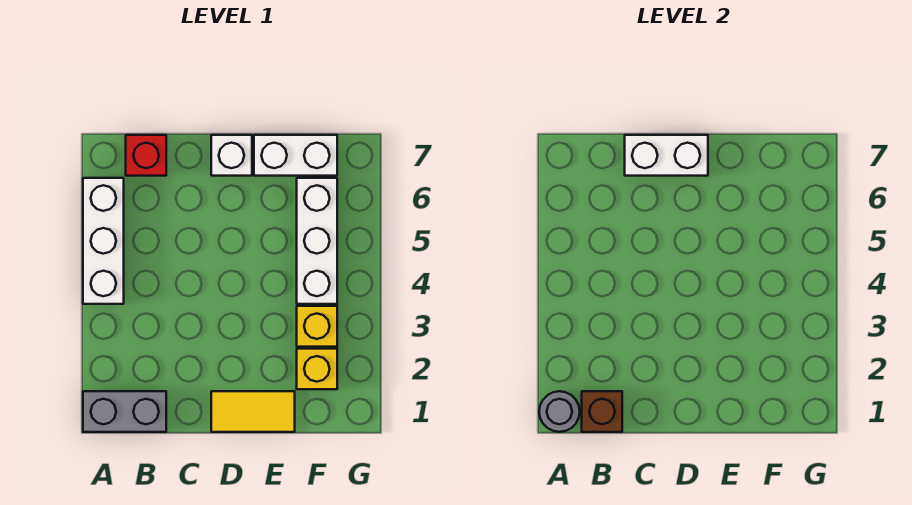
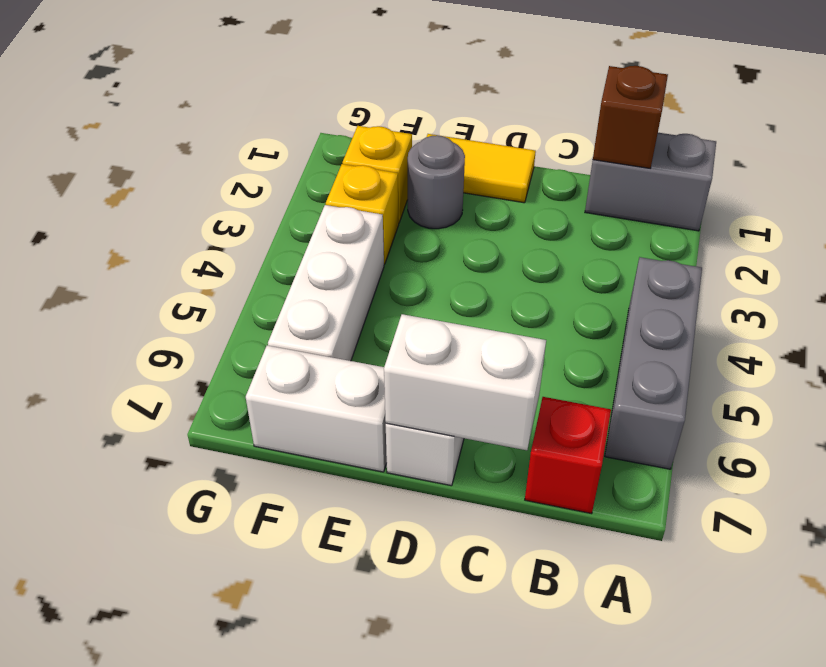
grey 1x1 round brick [539,391,580,432] -> grey 1x1 round brick moved to [408,135,465,229]
white 1x3 brick [83,178,124,304] -> grey 1x3 brick [605,257,702,469]

